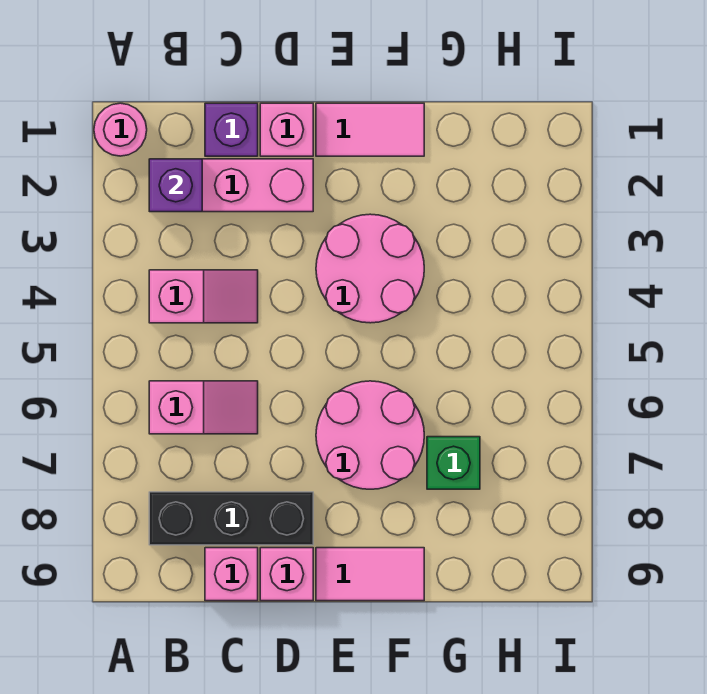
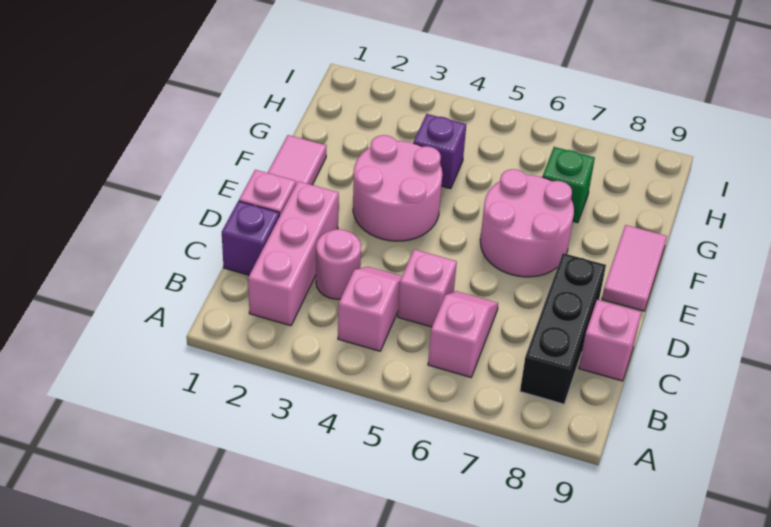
pink 1x1 round brick [94,103,147,156] -> pink 1x1 round brick moved to [316,229,361,299]
purple 1x1 brick [149,159,202,212] -> purple 1x1 brick moved to [414,114,466,189]
pink 1x1 brick [260,548,313,601] -> pink 1x1 brick moved to [398,249,457,327]

